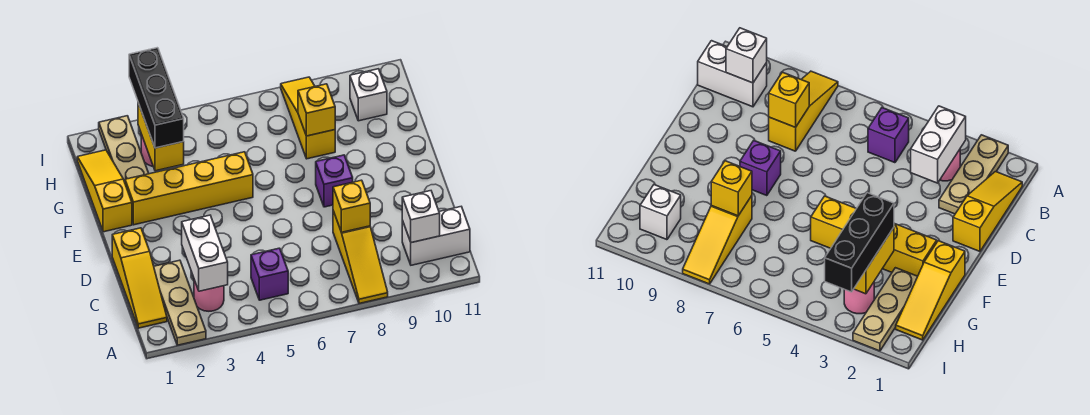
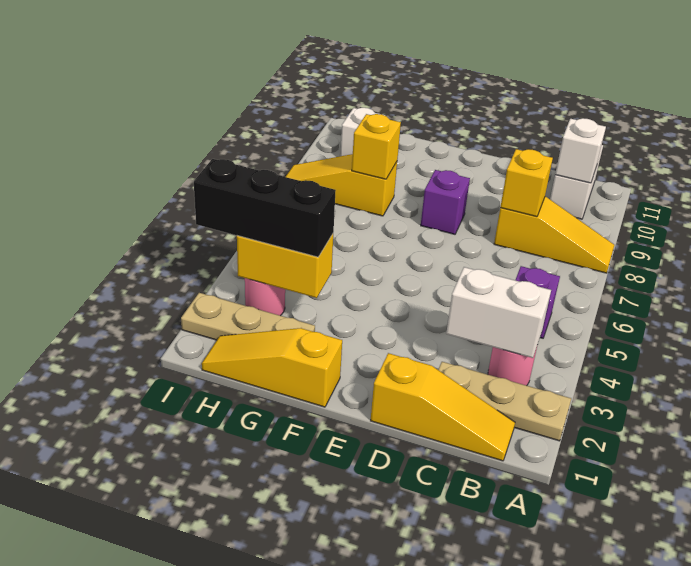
yellow 1x4 brick [125,152,253,225] -> none

